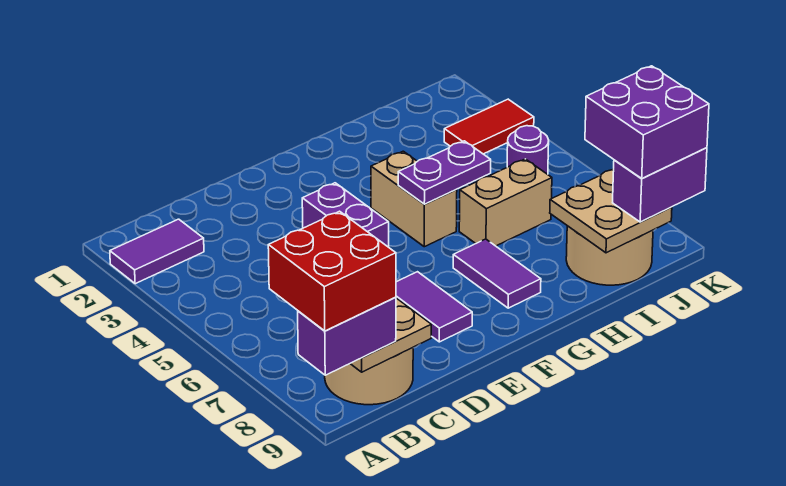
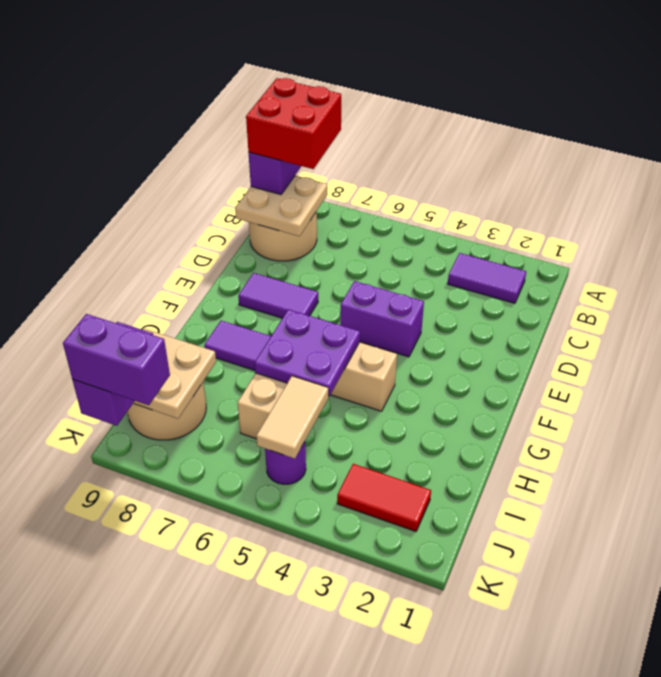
purple 1x2 tile [110,219,204,284] -> purple 1x2 tile turned to [448,253,526,303]
purple 1x2 plate [398,141,491,204] -> purple 2x2 plate [255,309,360,396]
none -> tan 1x2 tile [256,376,329,459]
red 1x2 tile [444,99,534,154] -> red 1x2 tile turned to [337,464,431,531]
purple 2x2 brick [585,66,709,179] -> purple 1x2 brick [63,314,170,405]

